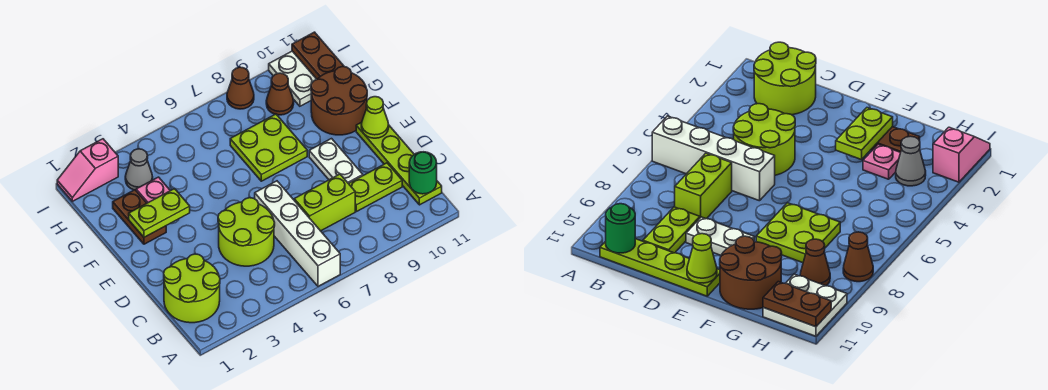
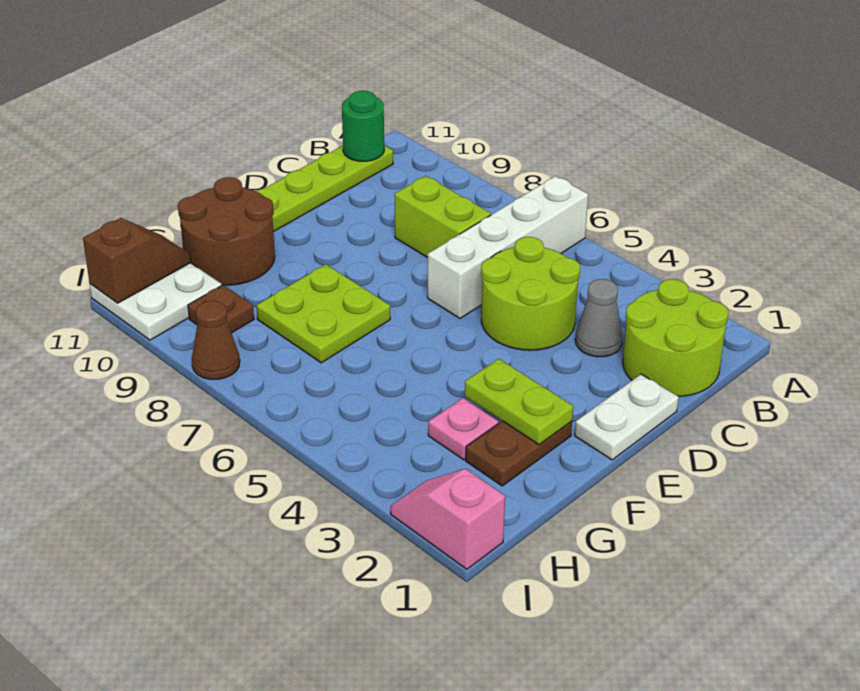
lime 1x2 plate [348,163,402,212] -> none
white 1x2 plate [309,139,363,183] -> white 1x2 plate moved to [575,374,679,460]
lime 1x1 cone [361,97,389,138] -> none
grey 1x1 cone [125,149,153,190] -> grey 1x1 cone moved to [575,279,622,357]
brown 1x1 cone [266,73,294,115] -> brown 1x1 plate [188,285,254,333]
brown 1x2 plate [292,32,344,79] -> brown 1x2 slope [83,218,191,303]
pink 1x2 slope [57,139,118,201] -> pink 1x2 slope turned to [391,469,505,569]

